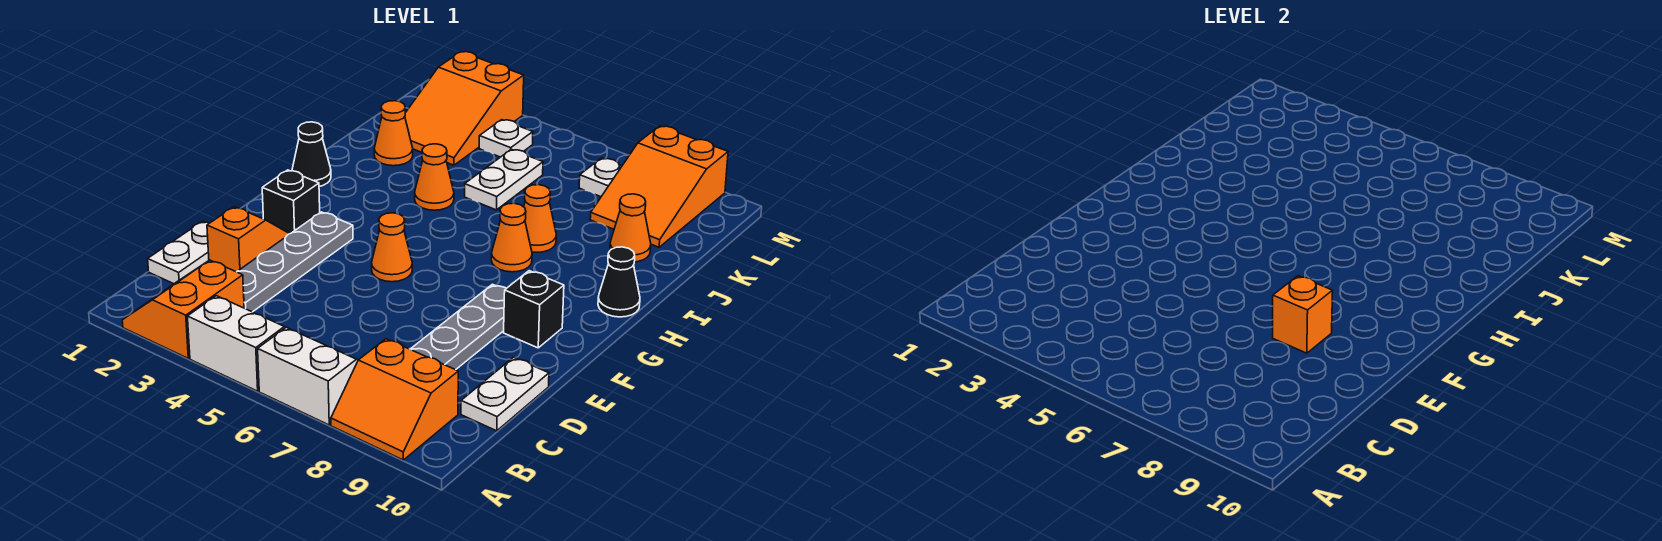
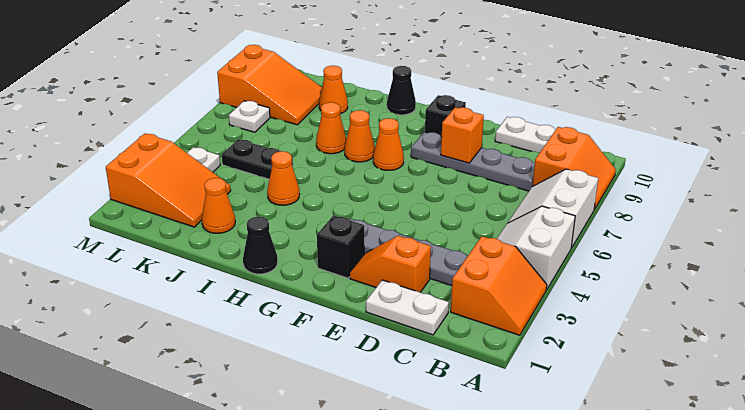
orange 2x2 slope [122,260,244,358] -> orange 2x2 slope turned to [451,236,547,335]
orange 1x1 cone [372,213,412,282] -> orange 1x1 cone moved to [373,118,404,170]
white 1x2 plate [465,149,543,210] -> black 1x2 plate [222,139,293,179]

